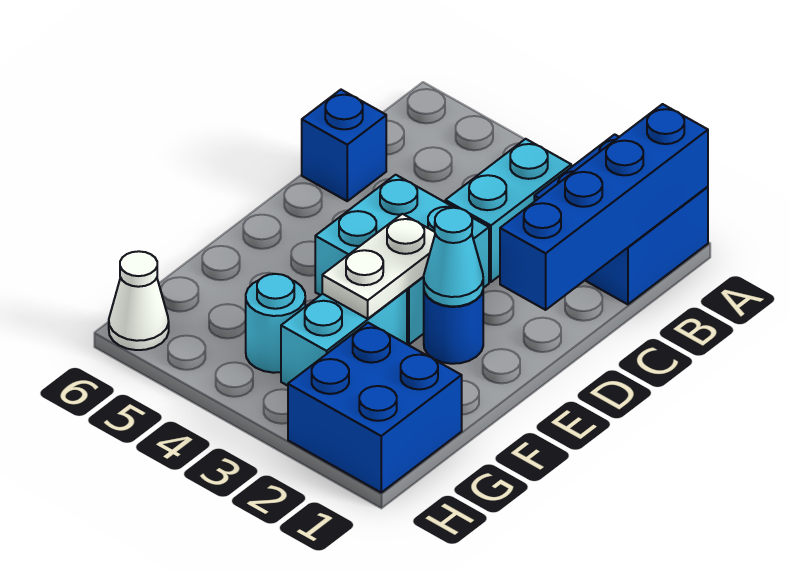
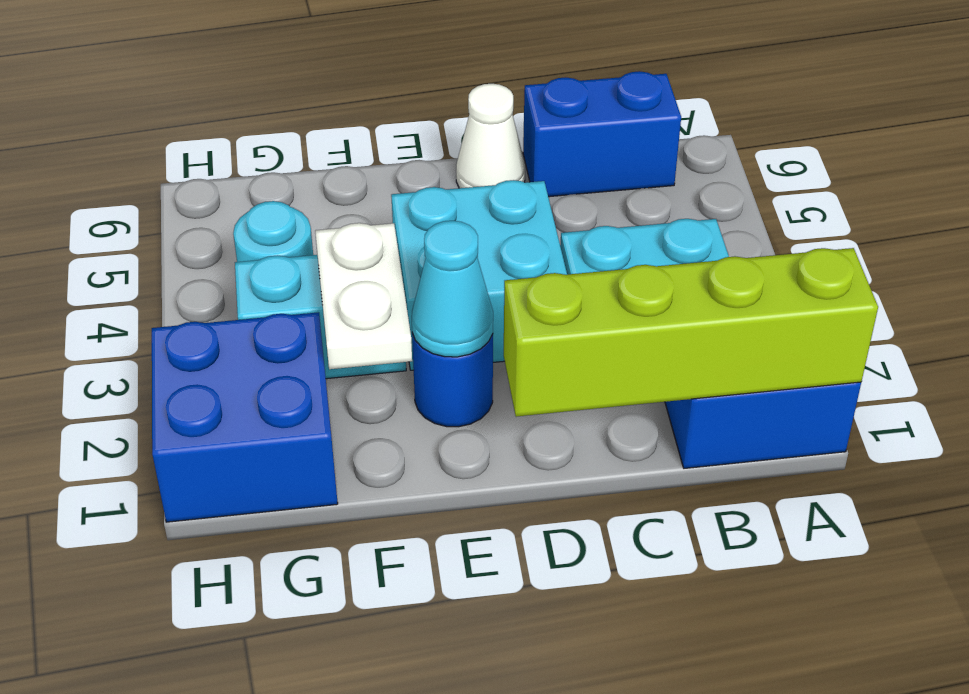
blue 1x4 brick [500,104,708,310] -> lime 1x4 brick [504,248,878,417]
blue 1x1 brick [302,90,386,201] -> blue 1x2 brick [523,71,681,197]
white 1x2 plate [322,214,435,319] -> white 1x2 plate turned to [315,223,412,369]
white 1x1 cone [109,251,169,350] -> white 1x1 cone moved to [456,84,525,188]

